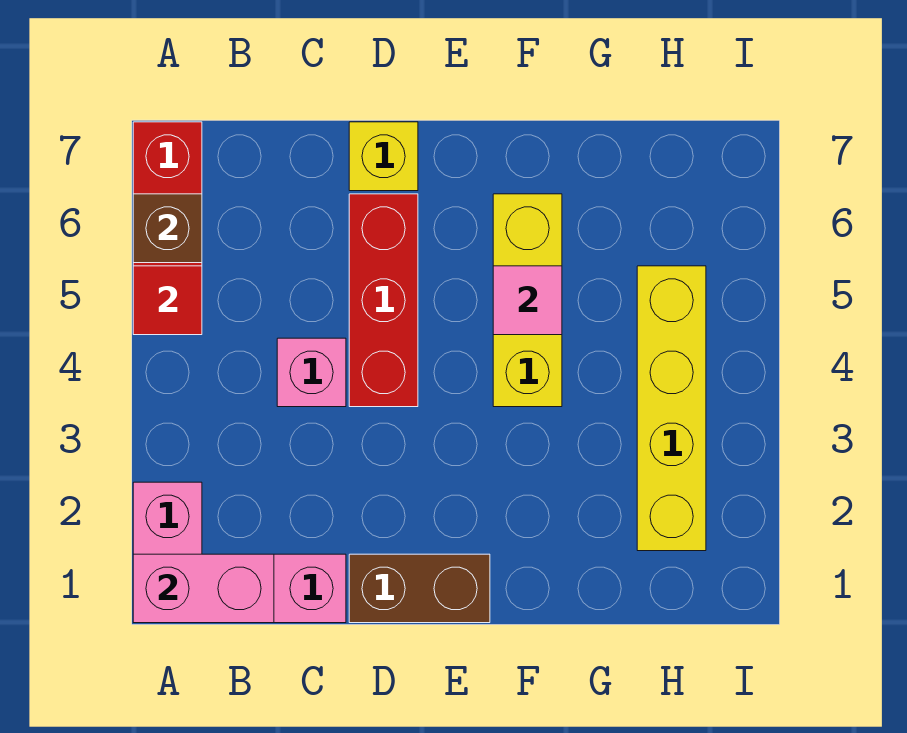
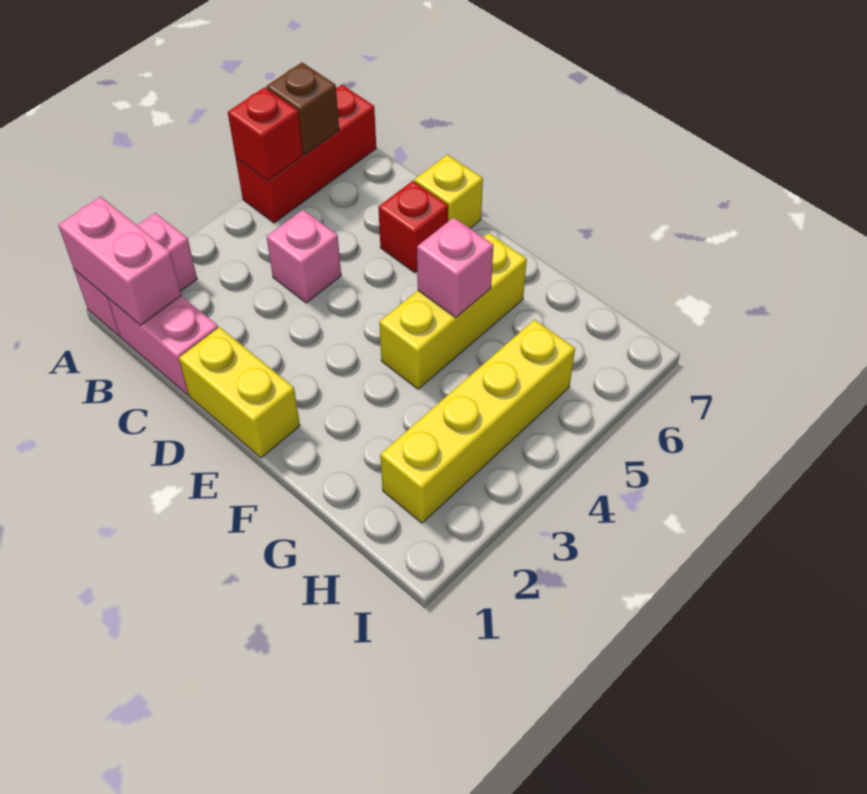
red 1x1 tile [133,266,202,335] -> red 1x1 brick [228,87,303,181]
brown 1x2 brick [349,554,490,623] -> yellow 1x2 brick [179,327,300,458]
red 1x3 brick [349,194,418,407] -> red 1x1 brick [378,181,448,273]
pink 1x1 tile [493,266,562,335] -> pink 1x1 brick [417,218,494,318]

